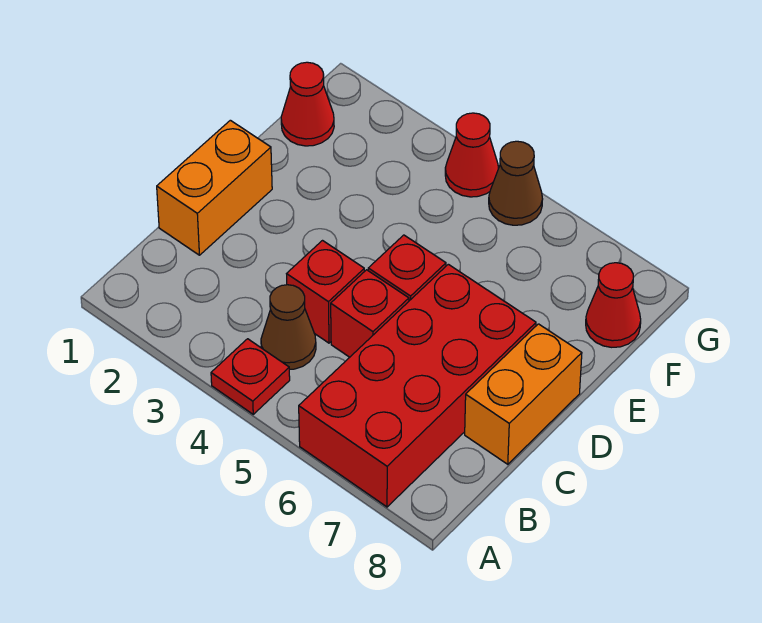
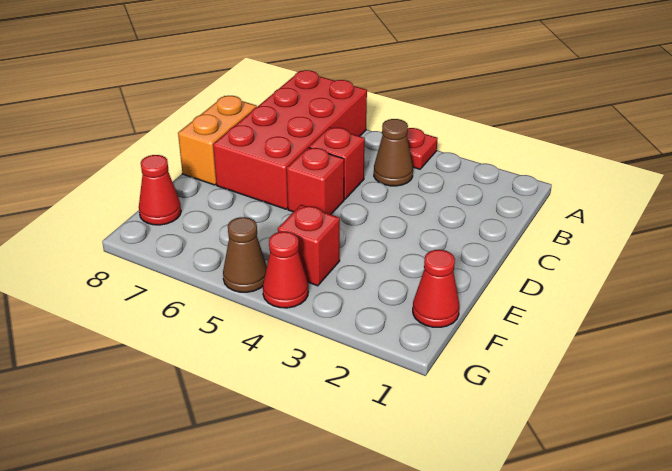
orange 1x2 brick [157,120,272,255] -> none
red 1x1 brick [287,241,364,343] -> red 1x1 brick moved to [278,205,340,286]

